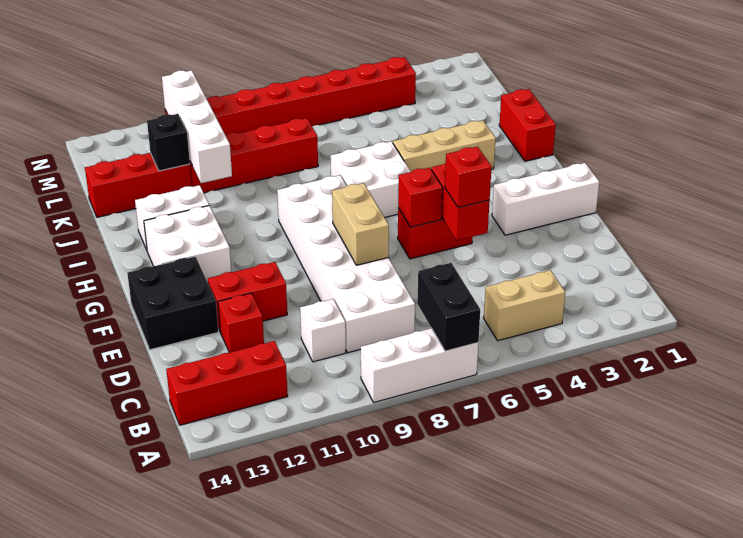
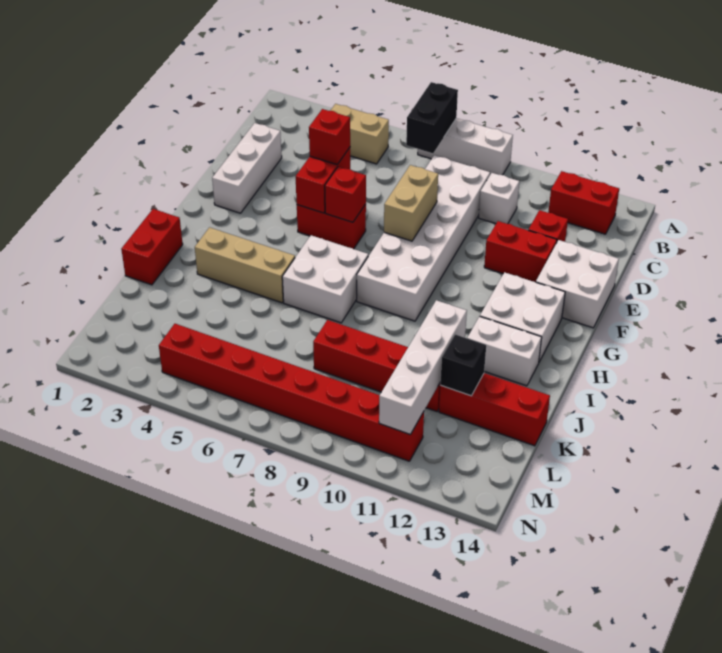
red 1x3 brick [166,341,288,425] -> red 1x2 brick [548,171,619,234]
black 2x2 brick [127,256,218,350] -> white 2x2 brick [536,240,619,328]
white 1x3 brick [492,163,599,235] -> white 1x3 brick turned to [212,123,282,213]

